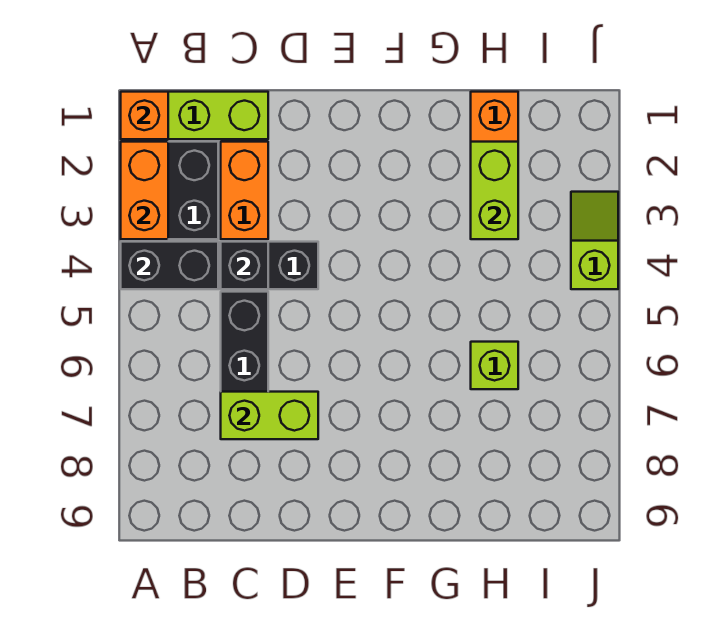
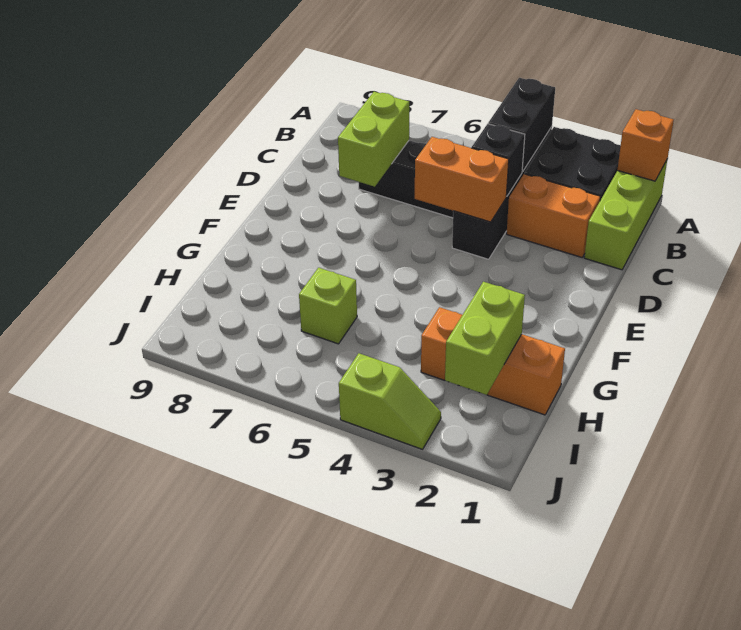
orange 1x2 brick [121,142,168,239] -> orange 1x2 brick moved to [415,137,509,222]
lime 1x2 brick [471,142,518,239] -> lime 1x2 brick turned to [445,282,525,395]

